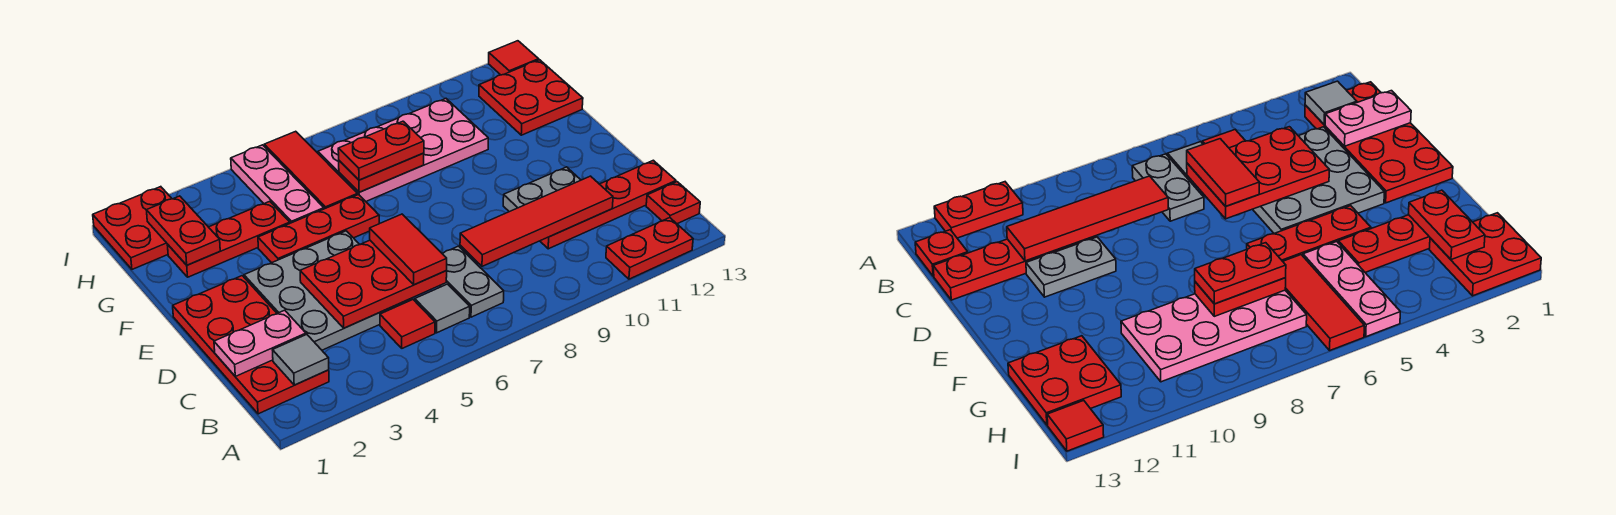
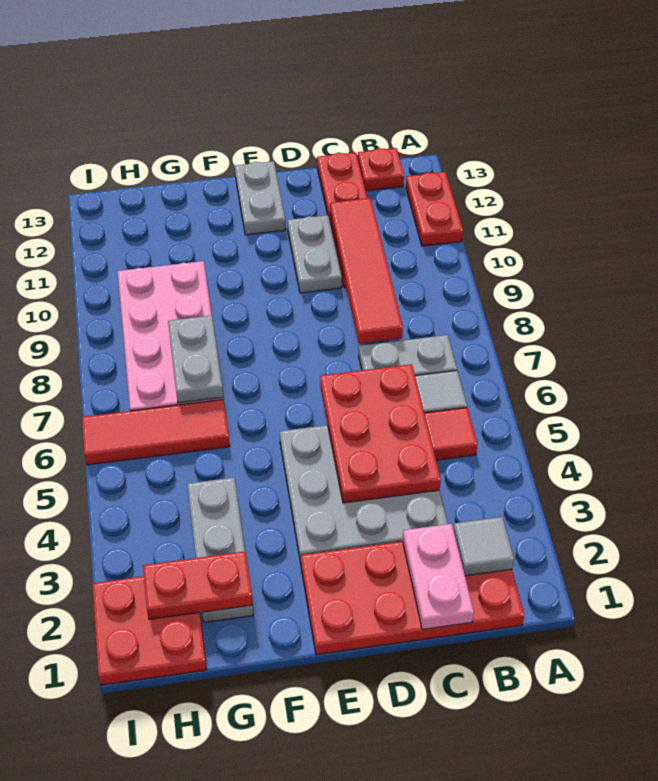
red 1x2 tile [370,214,447,285] -> none
none -> grey 1x2 plate [235,161,286,235]
red 1x3 plate [258,195,379,263] -> none
red 1x3 plate [167,201,290,277] -> grey 1x3 plate [187,478,253,622]
pink 1x3 plate [231,145,324,223] -> none
red 1x2 plate [339,153,424,192] -> grey 1x2 plate [168,316,223,403]
red 1x2 plate [338,121,424,180] -> none
red 2x2 plate [479,60,583,135] -> none
red 1x1 tile [489,41,539,75] -> none

